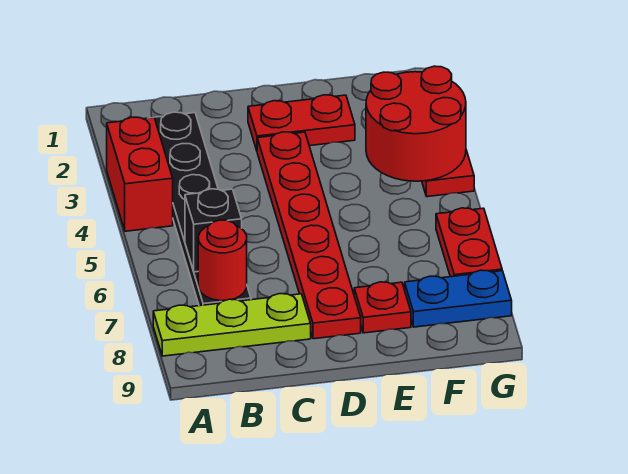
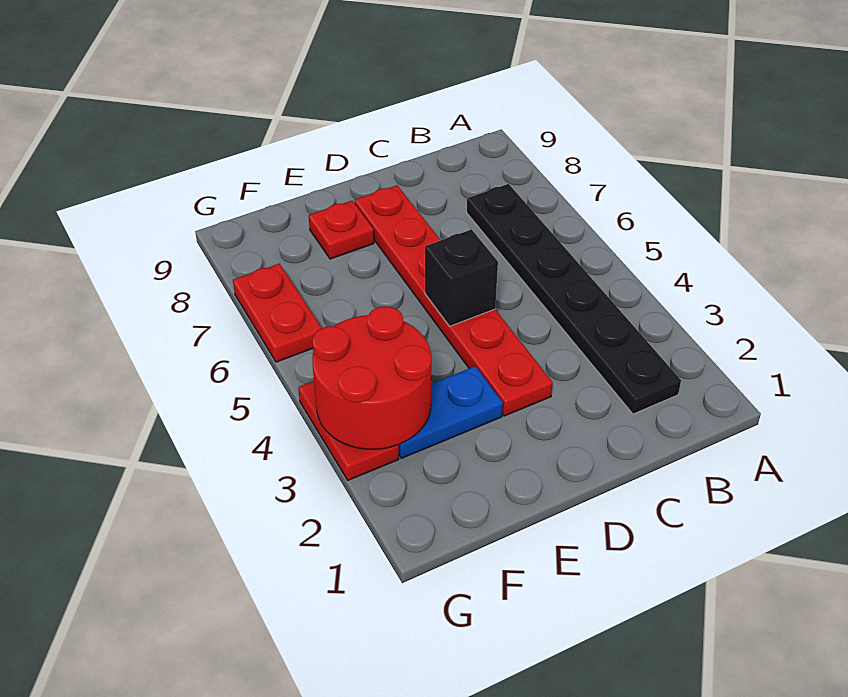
red 1x2 brick [107,117,173,231] -> none
lime 1x3 plate [153,294,311,356] -> none
black 1x1 brick [185,189,242,272] -> black 1x1 brick moved to [425,230,498,326]
red 1x1 round brick [198,220,247,301] -> none
red 1x2 plate [248,95,355,150] -> none
blue 1x2 plate [405,270,512,327] -> blue 1x2 plate moved to [399,366,503,458]

